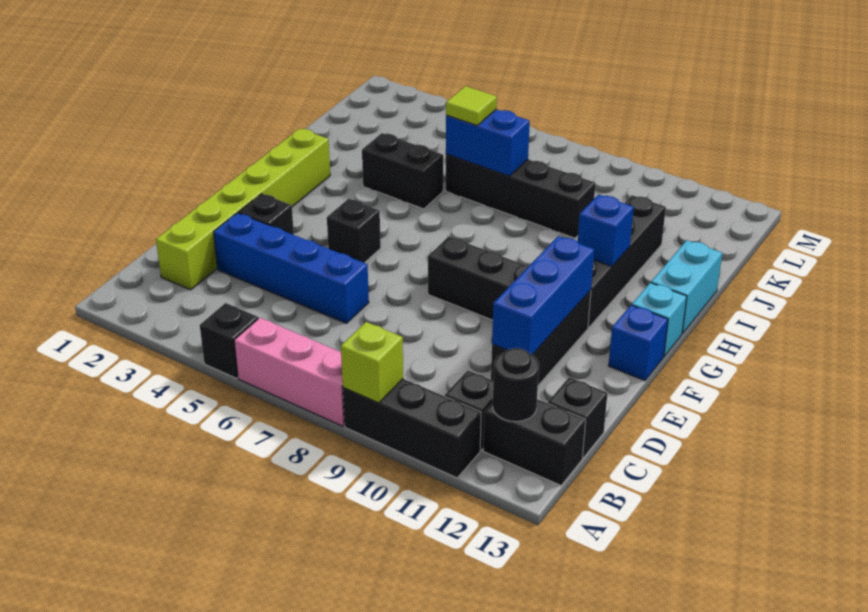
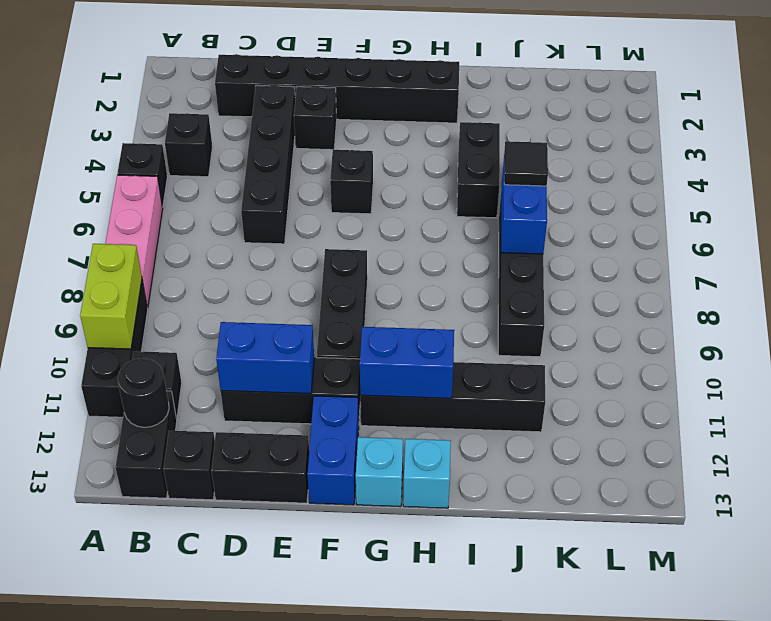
lime 1x1 brick [341,322,403,403] -> lime 1x2 brick [80,244,142,349]
none -> black 1x1 brick [165,113,212,177]
lime 1x6 brick [156,129,330,290] -> black 1x6 brick [215,54,459,123]
blue 1x4 brick [214,213,369,323] -> black 1x4 brick [241,85,295,244]
blue 1x3 brick [492,236,594,355] -> blue 1x2 brick [216,322,314,394]
none -> black 1x2 brick [211,432,309,503]
blue 1x1 brick [609,305,668,381] -> blue 1x2 brick [307,396,359,505]
blue 1x1 brick [578,195,634,266] -> blue 1x2 brick [360,327,454,398]
cyan 1x2 brick [651,240,722,334] -> cyan 1x1 brick [403,439,451,508]
lime 1x1 tile [446,86,497,125] -> black 1x1 tile [504,141,548,186]

